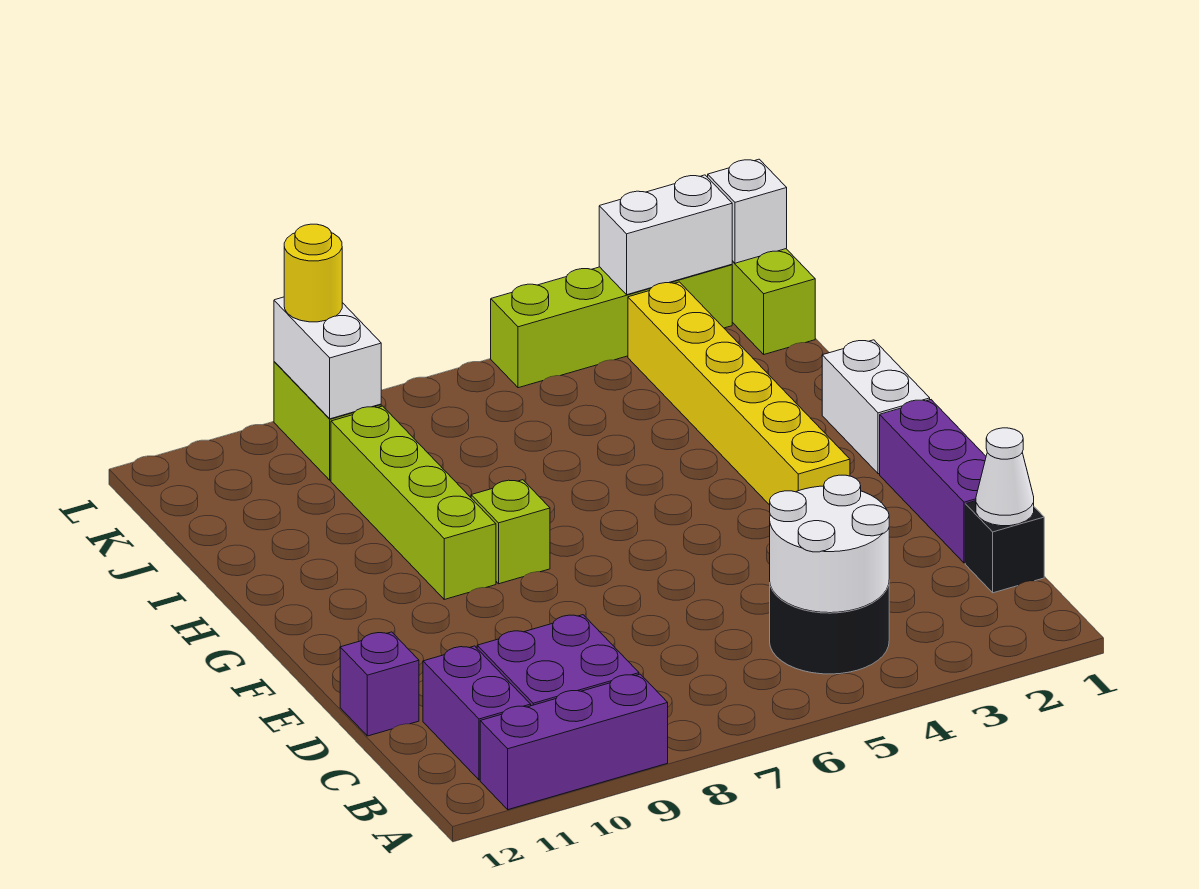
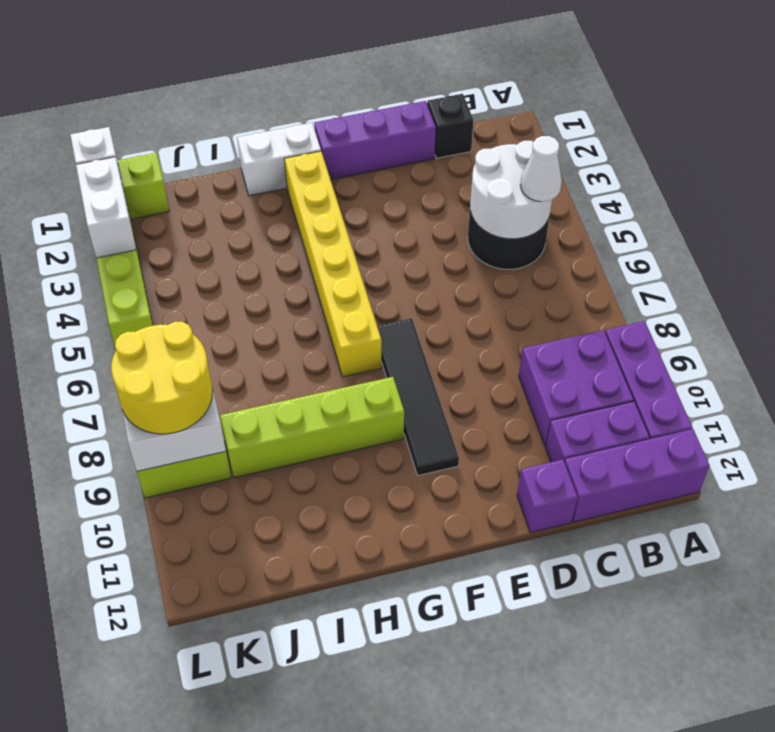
none -> purple 1x3 brick [564,429,709,522]
white 1x1 cone [976,428,1034,526] -> white 1x1 cone moved to [520,136,562,202]
yellow 1x6 brick [628,282,850,505] -> yellow 1x6 brick turned to [284,151,382,377]
none -> black 1x4 tile [377,318,459,476]
lime 1x1 brick [471,480,550,584] -> none
yellow 1x1 round brick [284,224,342,322] -> yellow 2x2 round brick [111,322,213,434]

